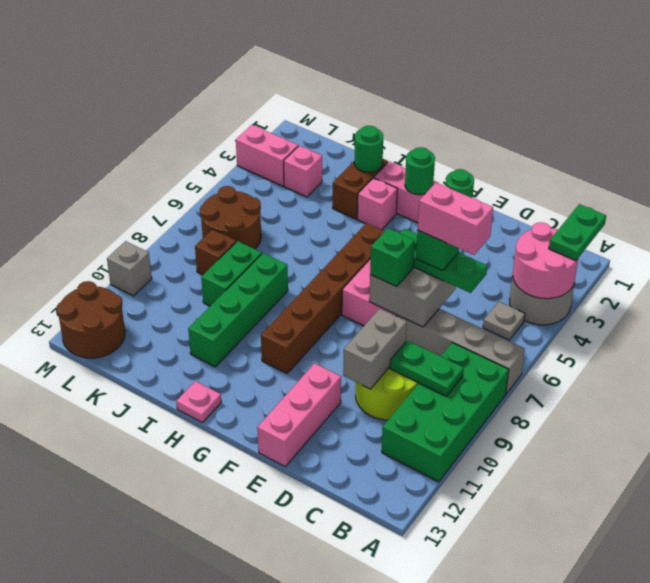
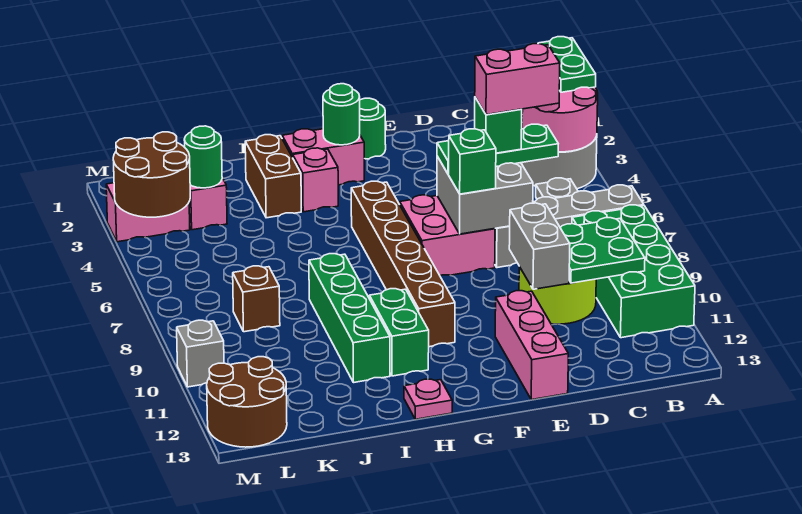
green 1x2 plate [390,340,464,396] -> green 2x2 plate [560,218,645,283]
green 1x1 round brick [354,126,383,172] -> green 1x1 round brick moved to [184,126,222,188]
green 1x2 brick [201,241,262,306] -> green 1x2 brick moved to [369,289,429,376]
brown 2x2 round brick [200,186,261,249] -> brown 2x2 round brick moved to [113,132,190,217]

